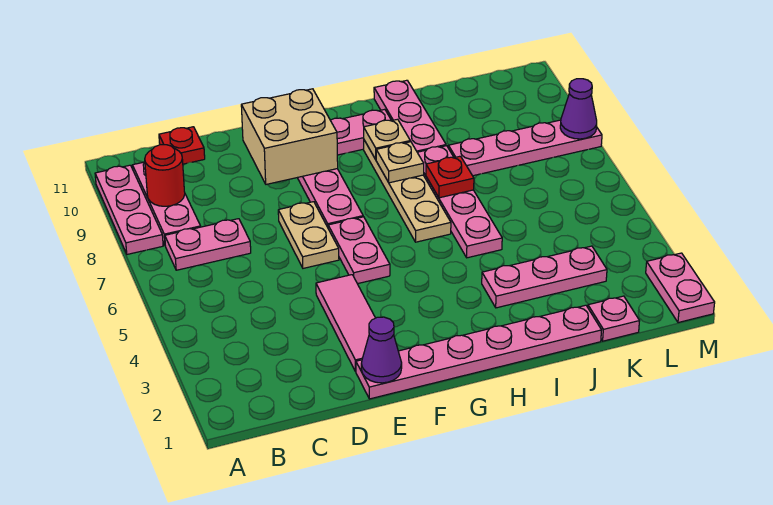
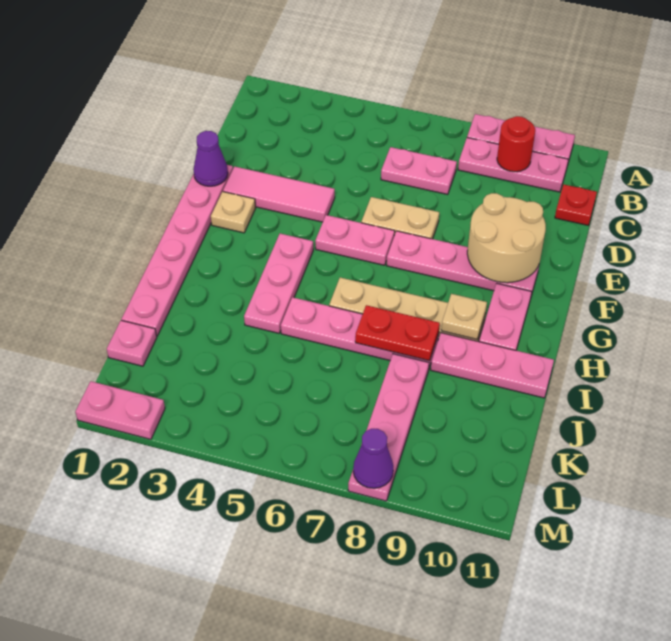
pink 1x2 plate [165,219,251,270] -> pink 1x2 plate turned to [381,147,457,195]
tan 2x2 brick [241,89,338,184] -> tan 2x2 round brick [467,193,546,283]
tan 1x1 plate [376,142,424,183] -> tan 1x1 plate moved to [211,192,255,233]
pink 1x3 plate [482,246,607,308] -> pink 1x3 plate moved to [244,234,313,333]
red 1x1 plate [426,156,474,198] -> red 1x2 plate [355,305,440,361]

